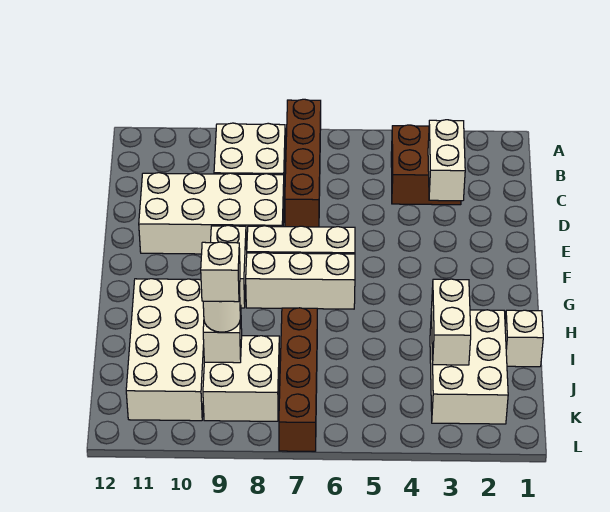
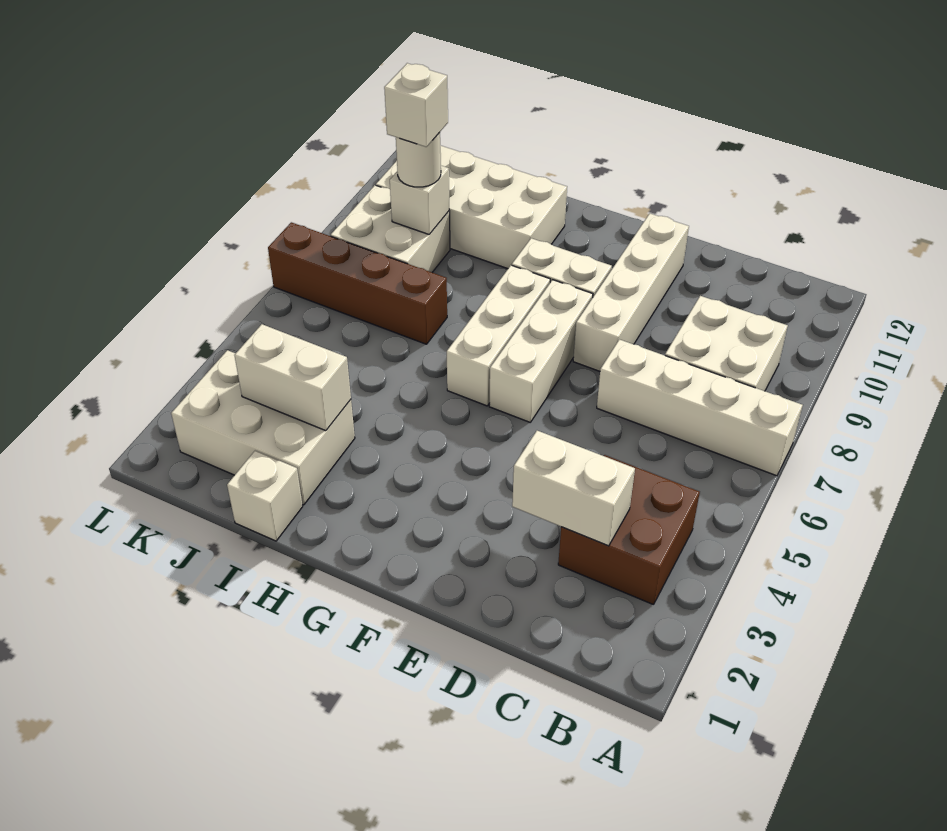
brown 1x4 brick [285,99,321,227] -> white 1x4 brick [597,339,803,476]
white 2x4 brick [139,173,284,254] -> white 1x4 brick [573,214,689,371]

